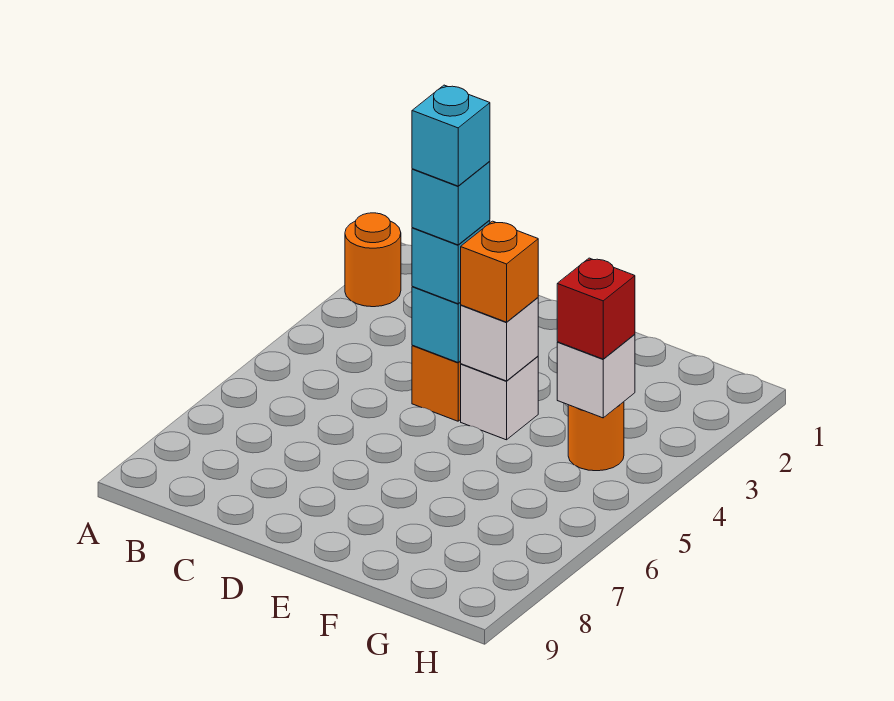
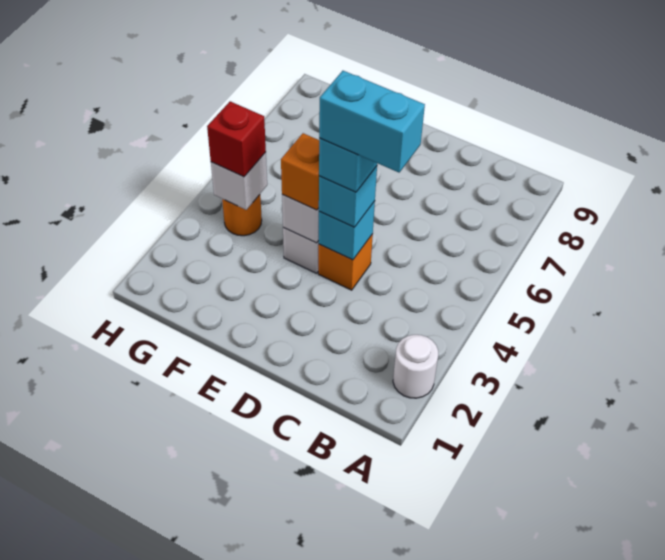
orange 1x1 round brick [345,213,401,307] -> white 1x1 round brick [393,335,438,398]
cyan 1x1 brick [412,85,490,186] -> cyan 1x2 brick [319,71,425,172]

